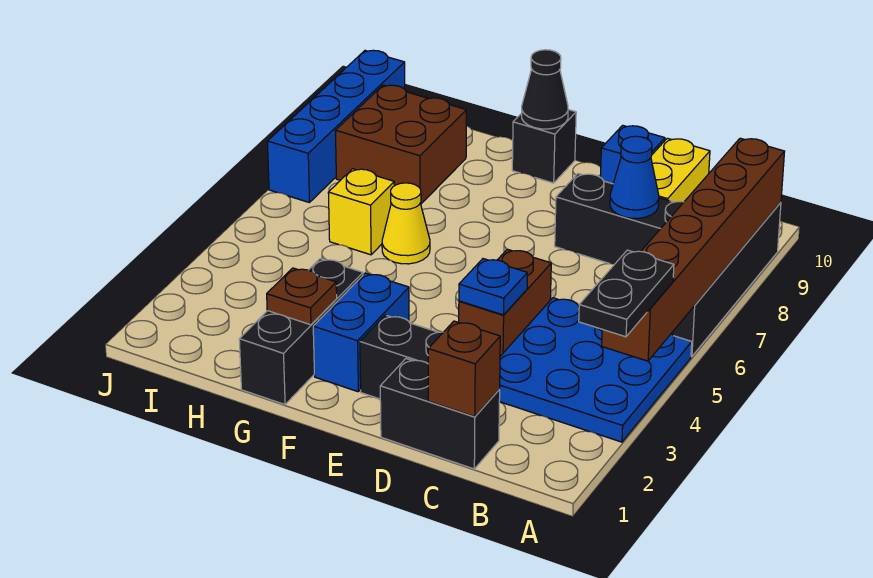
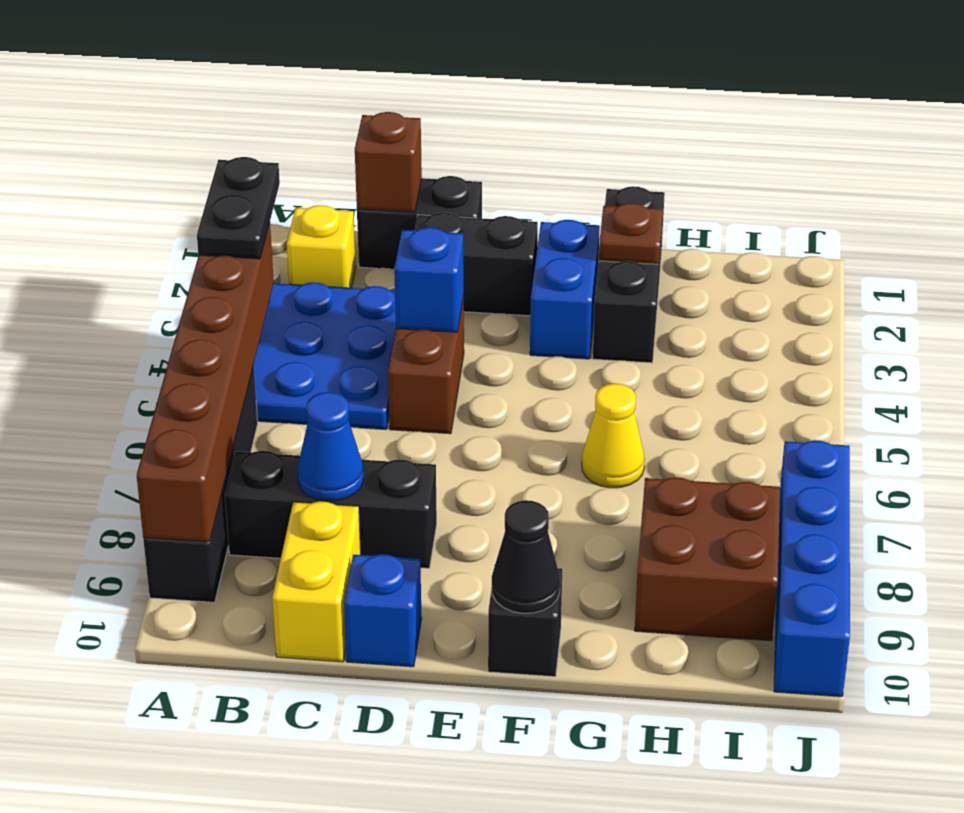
blue 1x1 plate [459,259,527,315] -> blue 1x1 brick [394,227,464,332]
yellow 1x1 brick [328,169,394,255] -> yellow 1x1 brick moved to [287,205,356,288]

